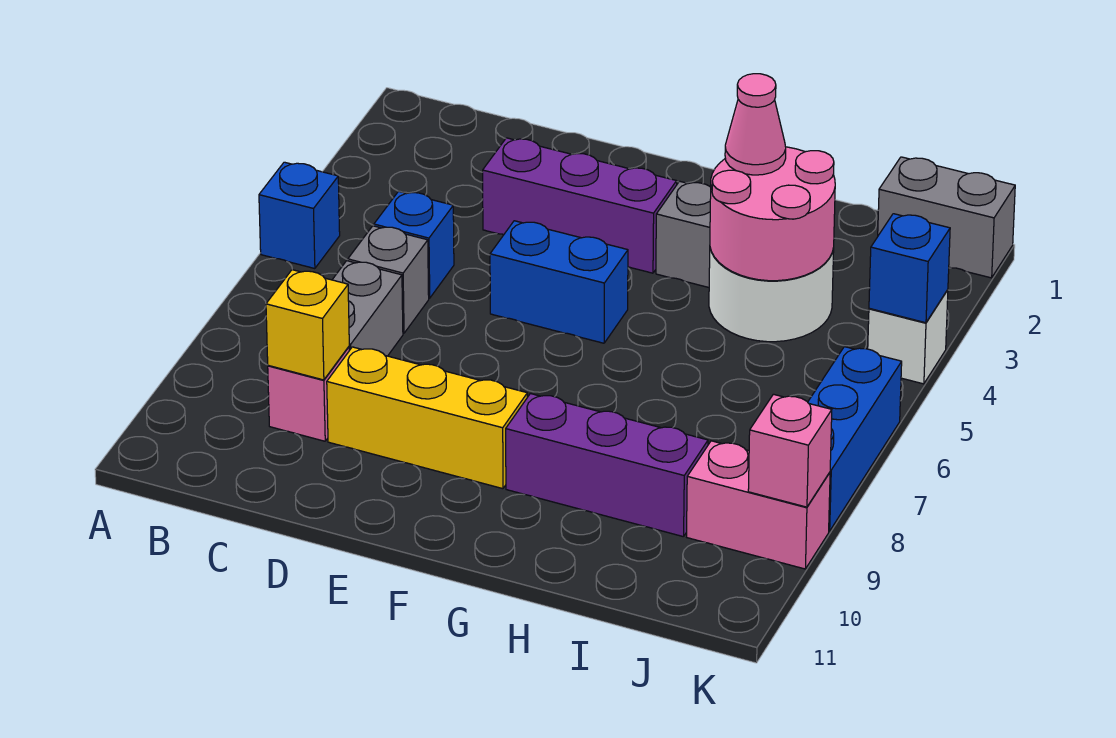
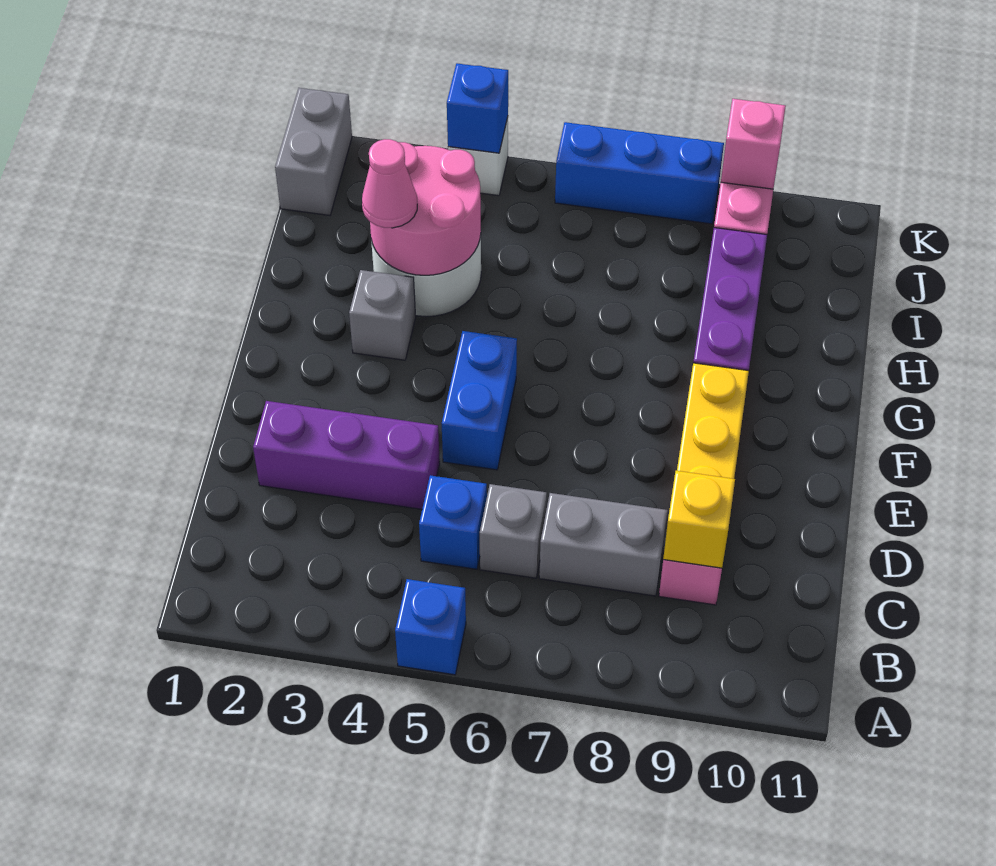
purple 1x3 brick [483,138,677,273] -> purple 1x3 brick turned to [253,401,440,509]

